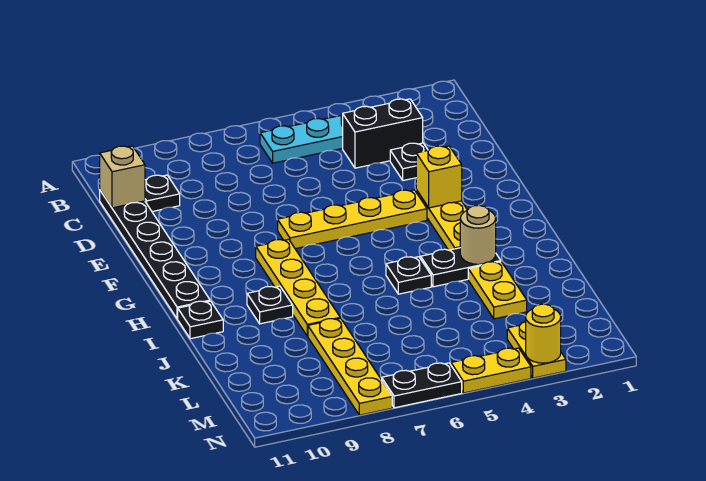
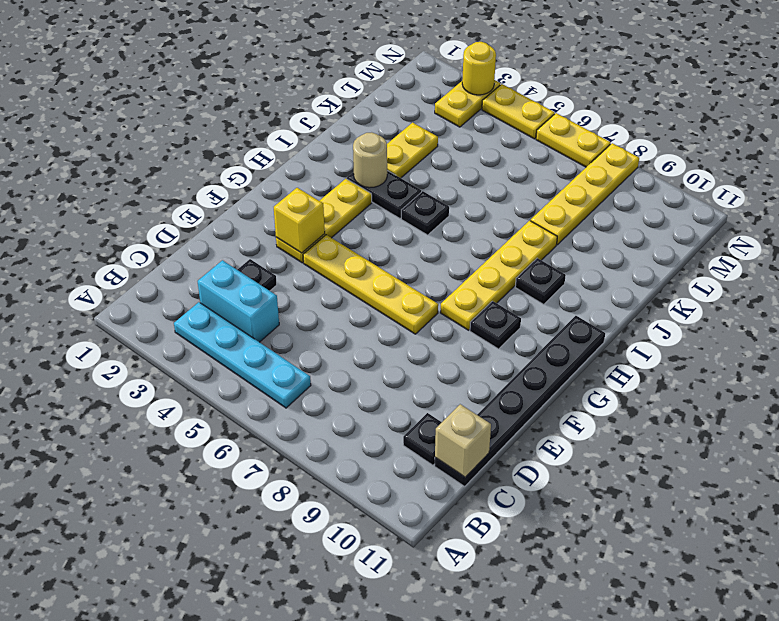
black 1x2 brick [343,99,423,168] -> cyan 1x2 brick [198,260,279,342]
black 1x1 plate [178,301,223,339] -> black 1x1 plate moved to [470,301,521,349]
black 1x2 plate [382,363,462,408] -> yellow 1x2 plate [536,113,611,167]

